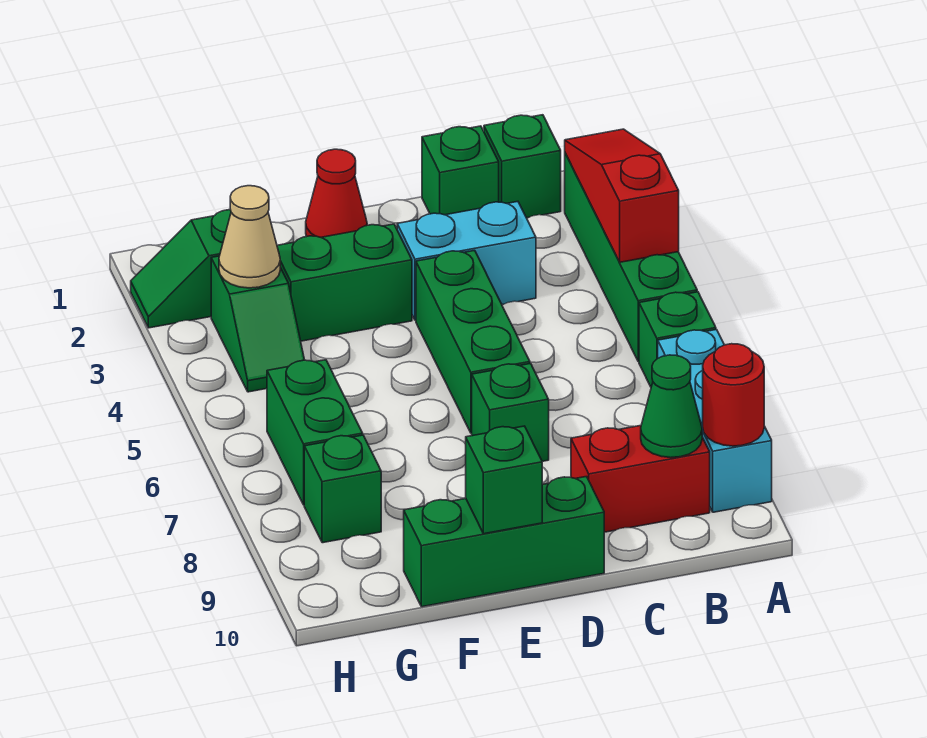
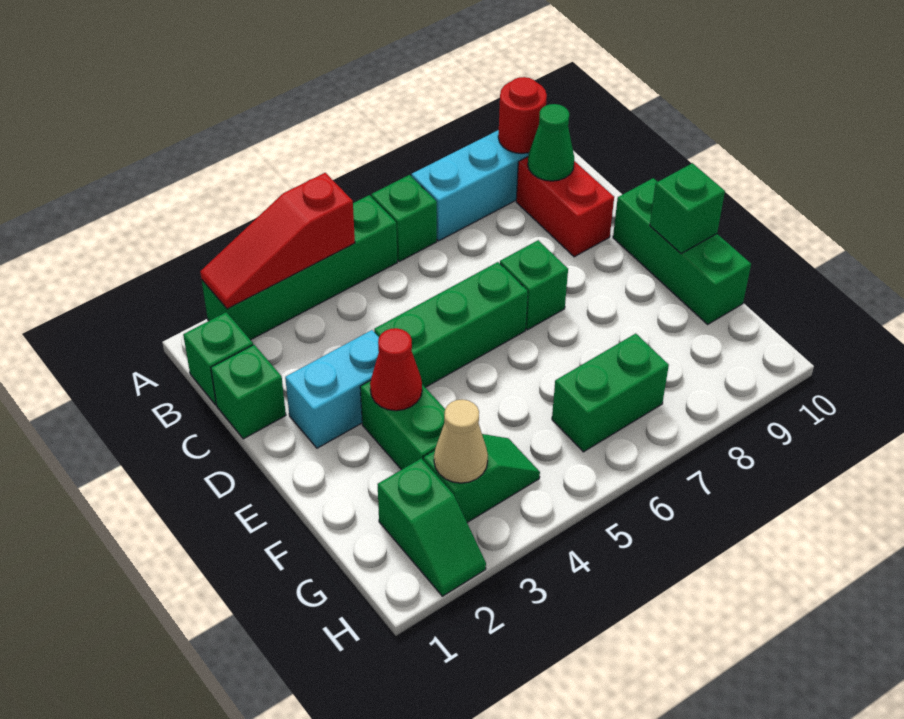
cyan 1x2 brick [397,202,536,320] -> cyan 1x2 brick turned to [285,330,379,448]
red 1x1 cone [306,149,367,237] -> red 1x1 cone moved to [370,328,422,411]
green 1x1 brick [304,435,381,543] -> none

